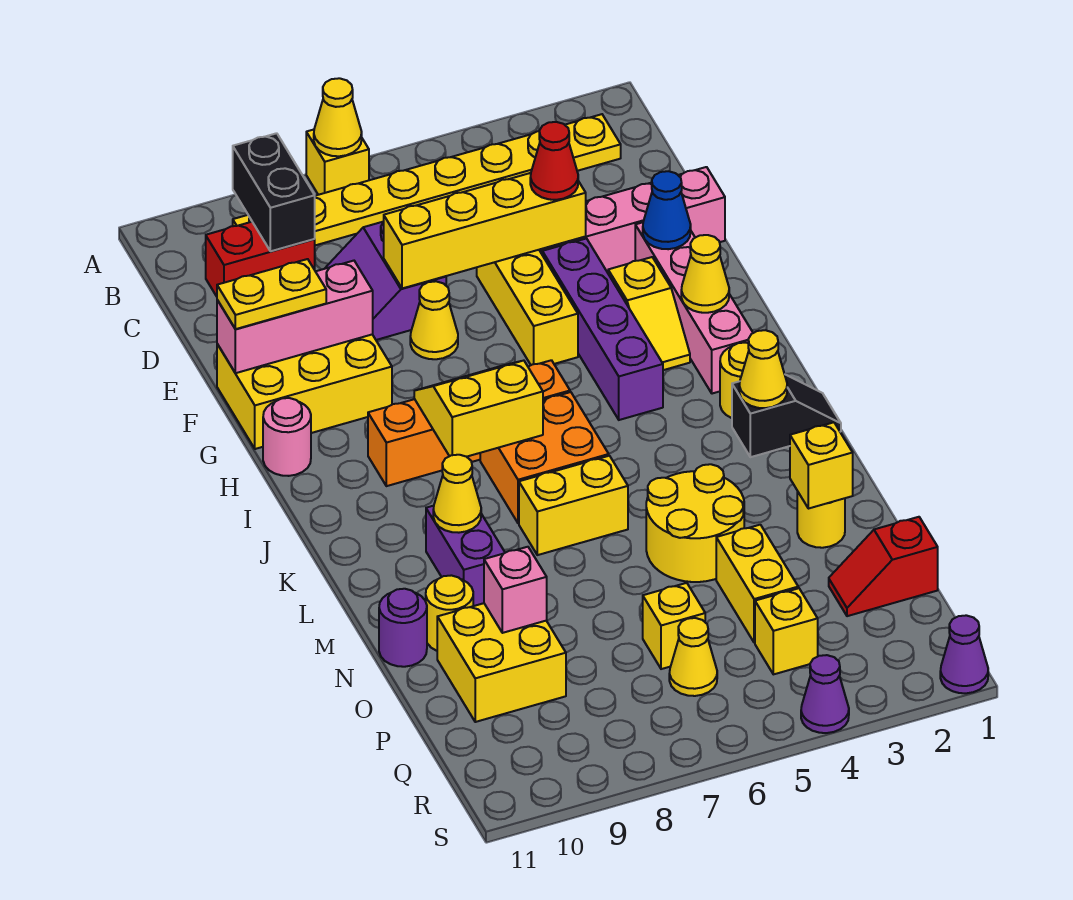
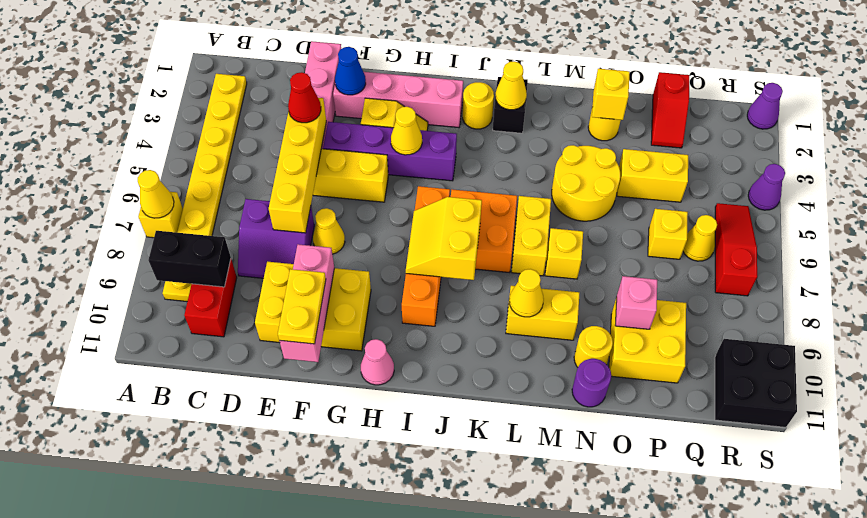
yellow 2x3 brick [217,334,392,449] -> yellow 2x3 brick turned to [255,262,371,351]
yellow 1x1 cone [681,235,729,313] -> yellow 1x1 cone moved to [391,107,422,155]
pink 1x1 round brick [263,398,311,476] -> pink 1x1 cone [361,339,394,385]
purple 1x2 brick [426,506,505,606] -> yellow 1x2 brick [506,286,580,340]
yellow 1x1 brick [755,588,818,674] -> yellow 1x1 brick moved to [545,228,583,279]
none -> red 1x3 slope [715,203,757,296]
none -> black 2x2 brick [715,339,797,427]

